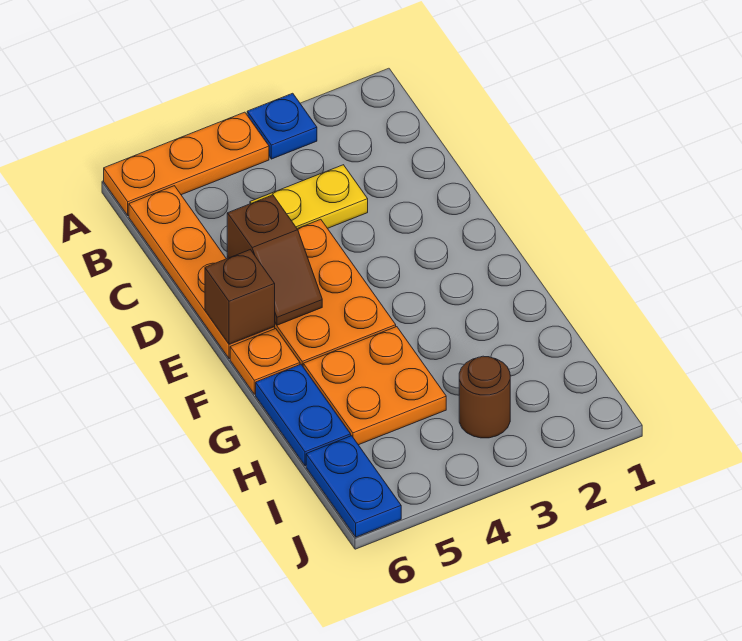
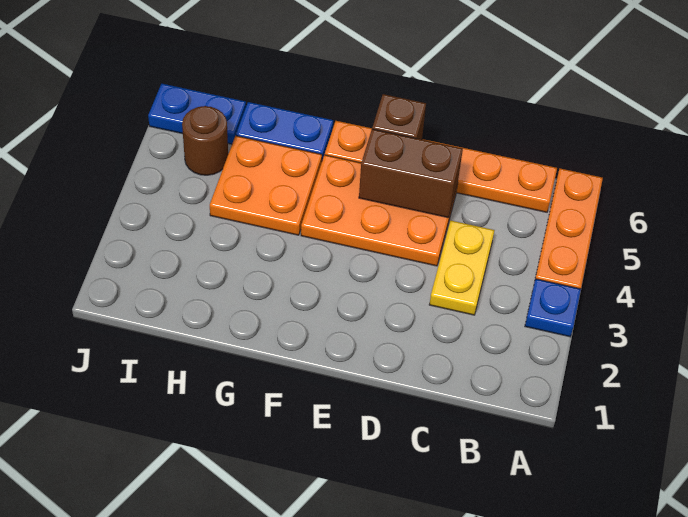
brown 1x2 slope [227,195,322,325] -> brown 1x2 brick [359,129,463,218]
brown 1x1 round brick [459,356,510,438] -> brown 1x1 round brick moved to [182,106,228,175]

